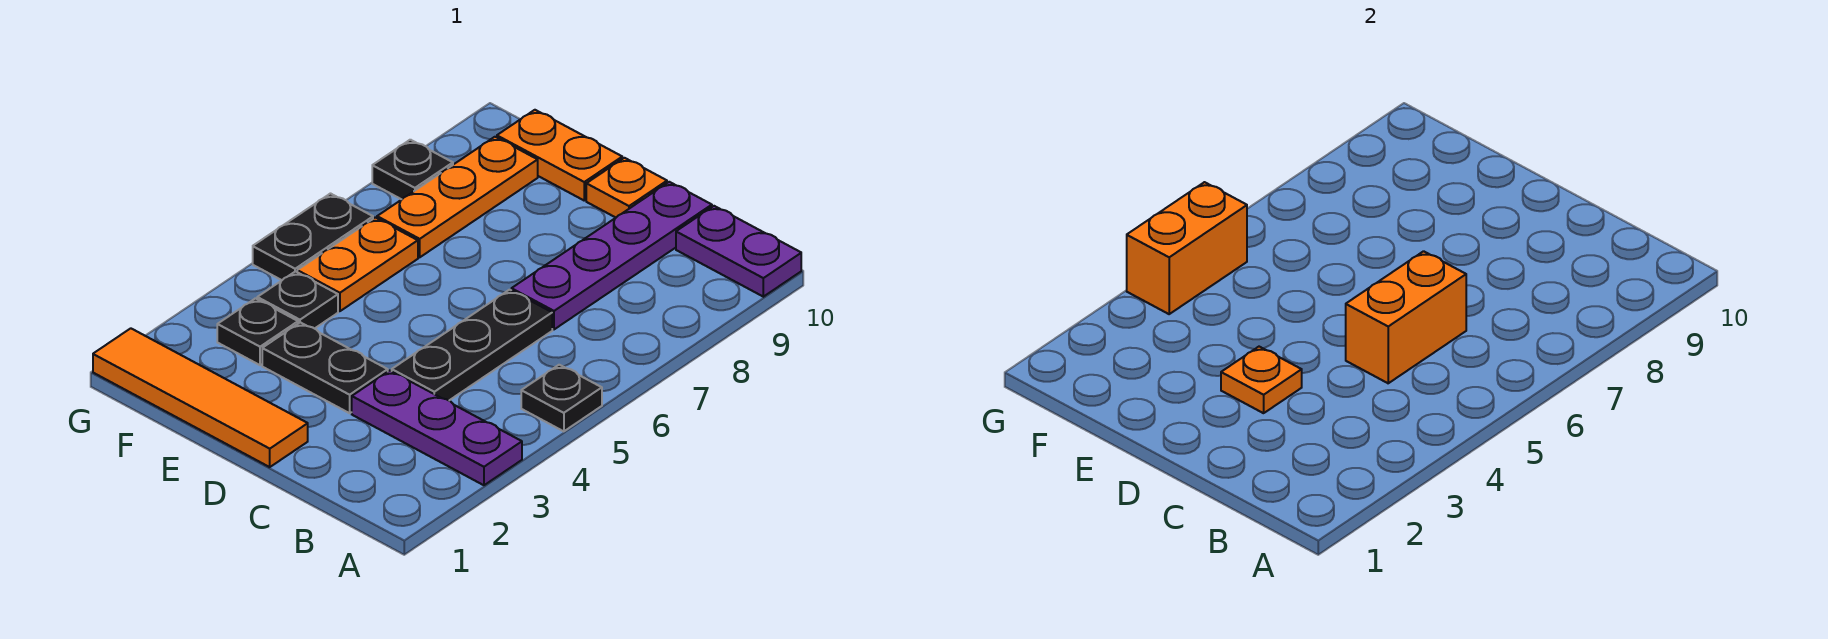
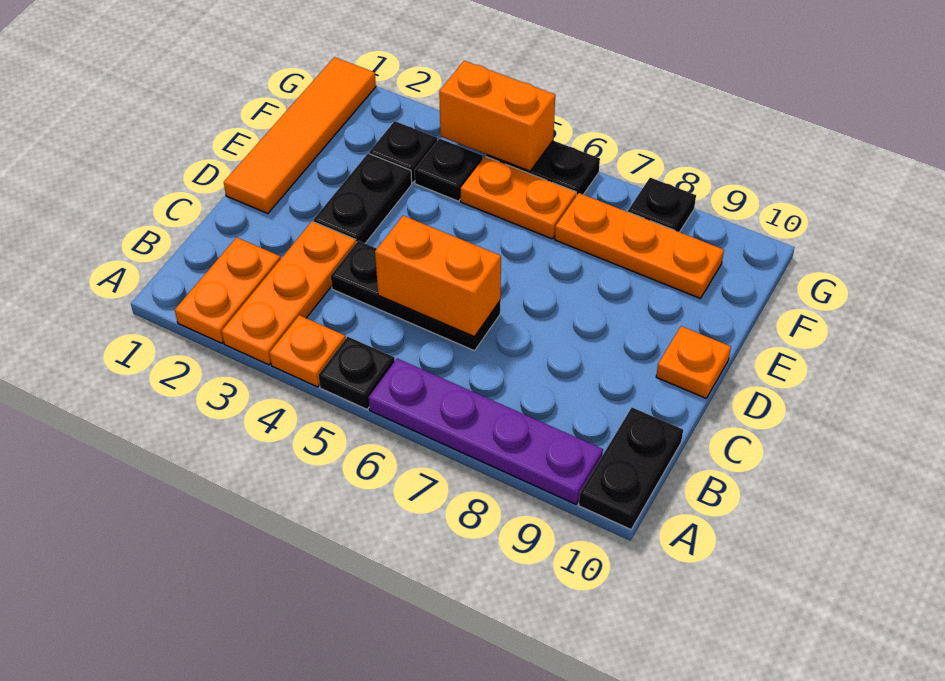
purple 1x3 plate [352,371,522,485] -> orange 1x3 plate [222,221,356,365]
purple 1x2 plate [676,206,801,297] -> black 1x2 plate [579,408,683,529]
purple 1x4 plate [511,182,712,329] -> purple 1x4 plate moved to [368,359,603,504]
orange 1x1 plate [1221,347,1302,413] -> orange 1x1 plate moved to [270,315,345,387]
orange 1x2 plate [497,110,622,200] -> orange 1x2 plate moved to [175,237,281,343]

